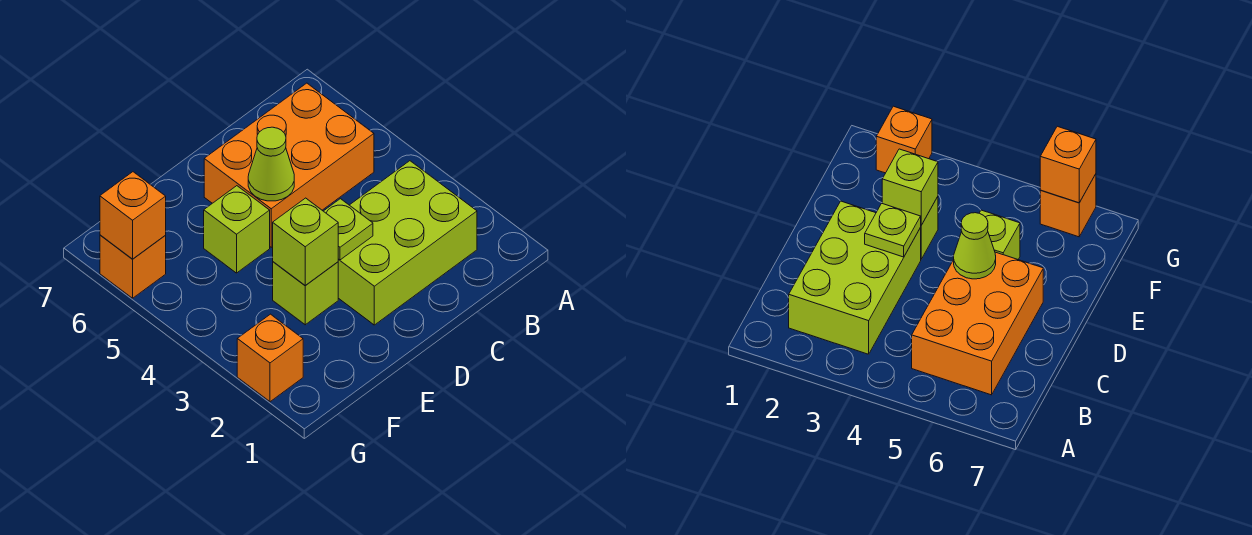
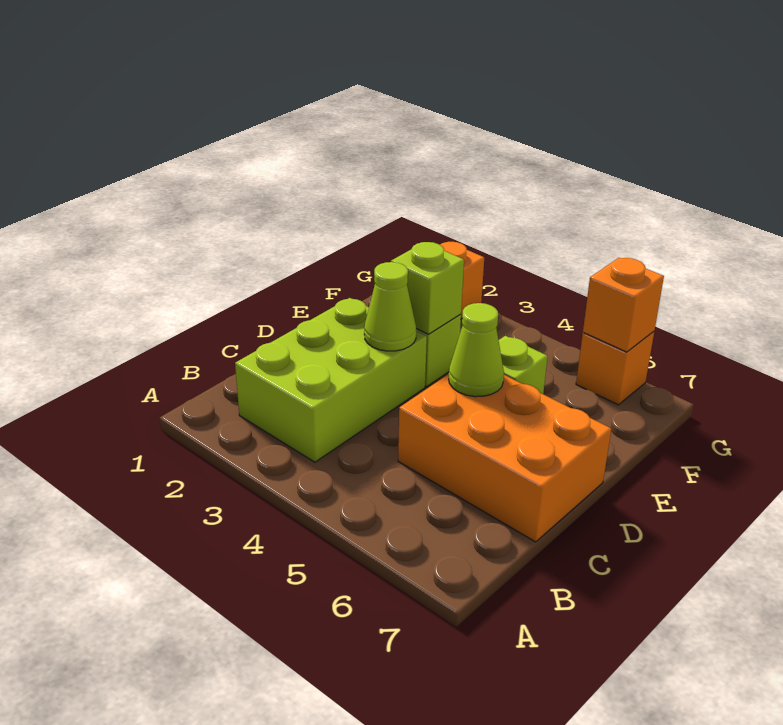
orange 2x3 brick [204,83,374,247] -> orange 2x3 brick turned to [398,374,611,542]
lime 1x1 plate [324,199,373,260] -> lime 1x1 cone [364,262,416,351]

